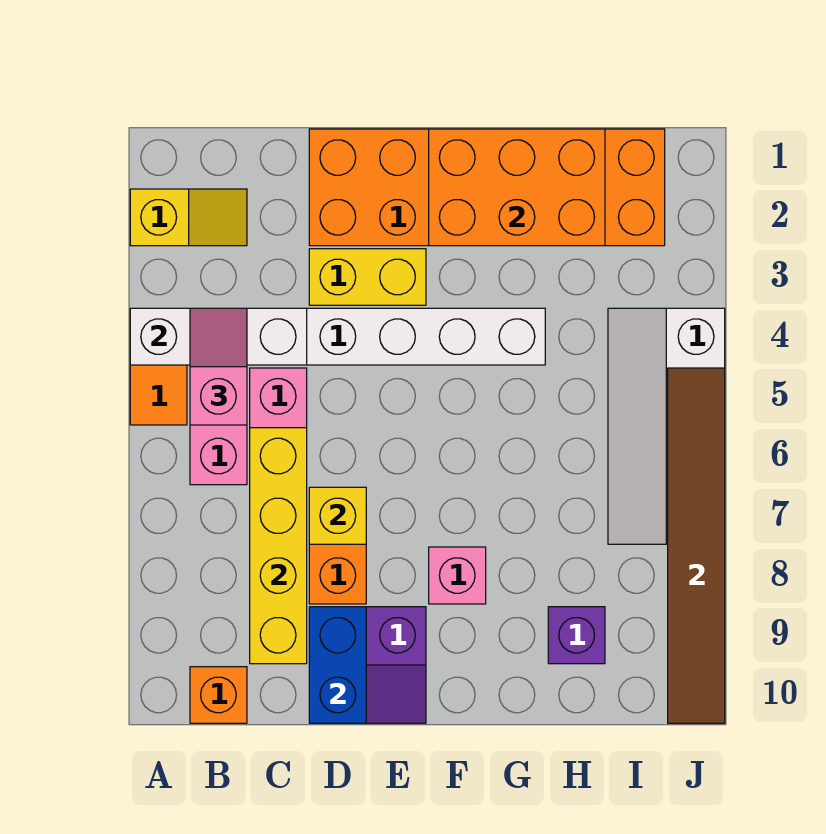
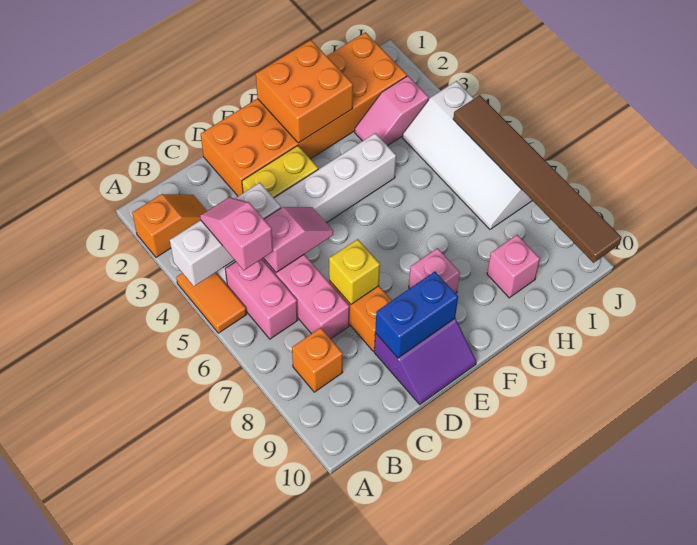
yellow 1x2 slope [130,189,247,246] -> orange 1x2 slope [132,194,207,257]
orange 1x1 brick [190,667,247,723] -> orange 1x1 brick moved to [292,328,343,392]
none -> pink 1x2 slope [264,207,333,273]
yellow 1x4 brick [250,428,307,664] -> none
blue 1x2 brick [309,607,366,723] -> blue 1x2 brick turned to [375,271,458,358]
orange 2x3 brick [429,129,605,246] -> orange 2x2 brick [256,40,353,143]
none -> pink 1x2 slope [355,76,429,146]
purple 1x1 brick [548,607,605,664] -> pink 1x1 brick [487,235,540,298]

